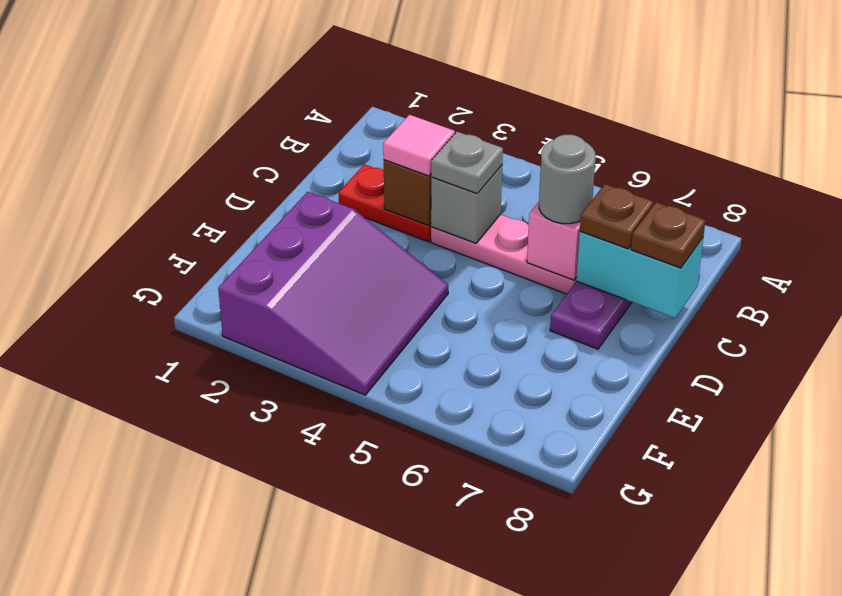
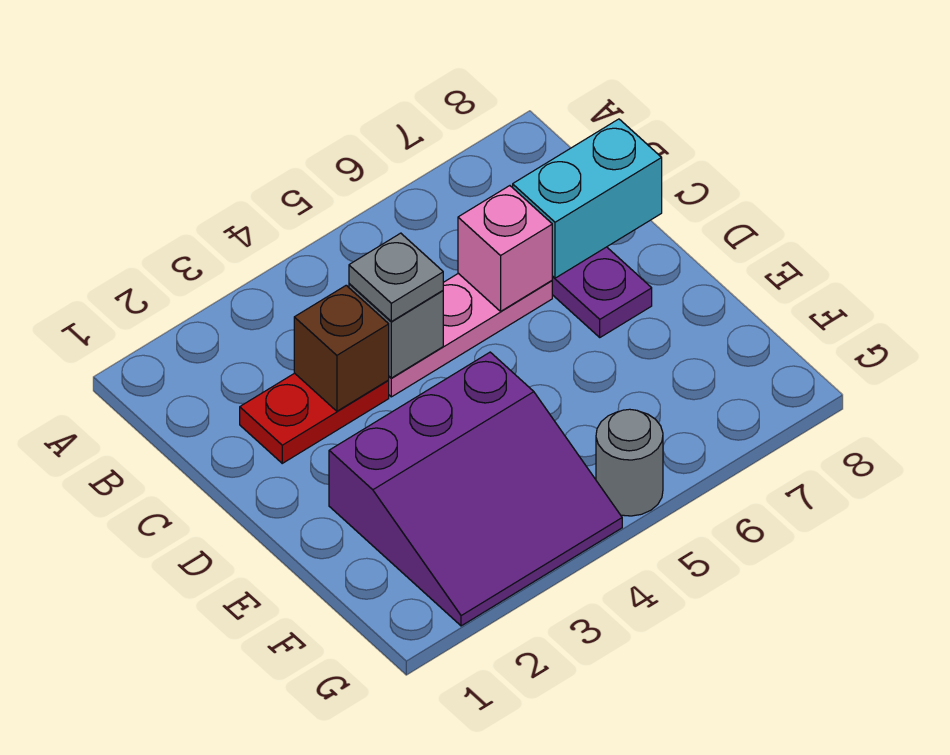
pink 1x1 tile [383,115,455,176] -> none
grey 1x1 round brick [539,135,595,224] -> grey 1x1 round brick moved to [596,409,663,516]
brown 1x1 plate [580,184,653,249] -> none
brown 1x1 plate [631,202,705,268] -> none
purple 3x3 slope [218,192,448,395] -> purple 3x3 slope turned to [329,352,622,626]

